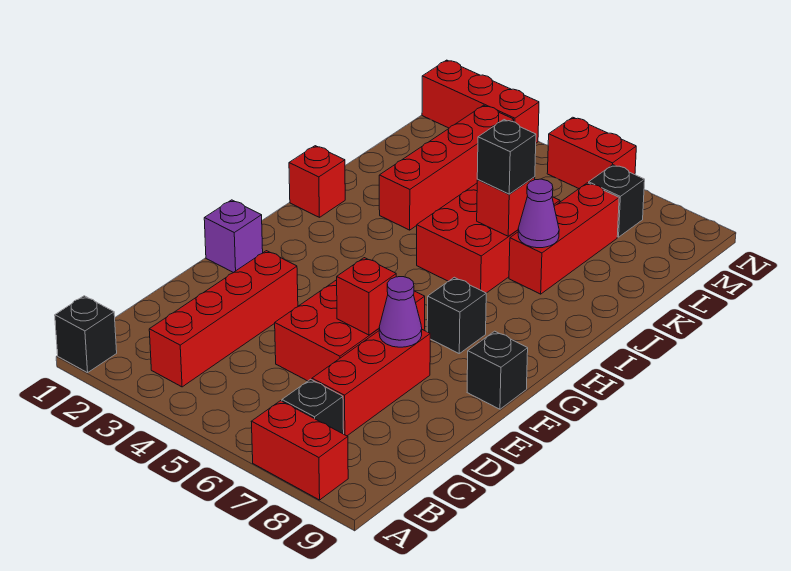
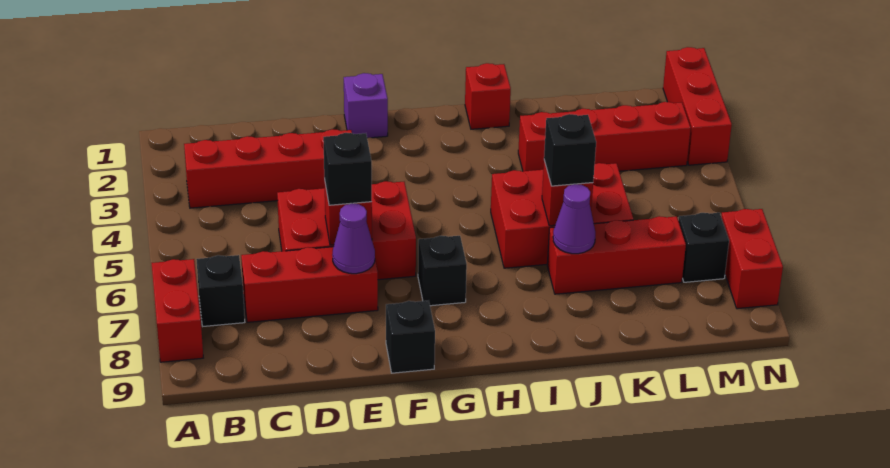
black 1x1 brick [55,296,117,373] -> black 1x1 brick moved to [323,133,372,205]
red 1x2 brick [547,117,636,188] -> red 1x2 brick moved to [721,209,783,309]

